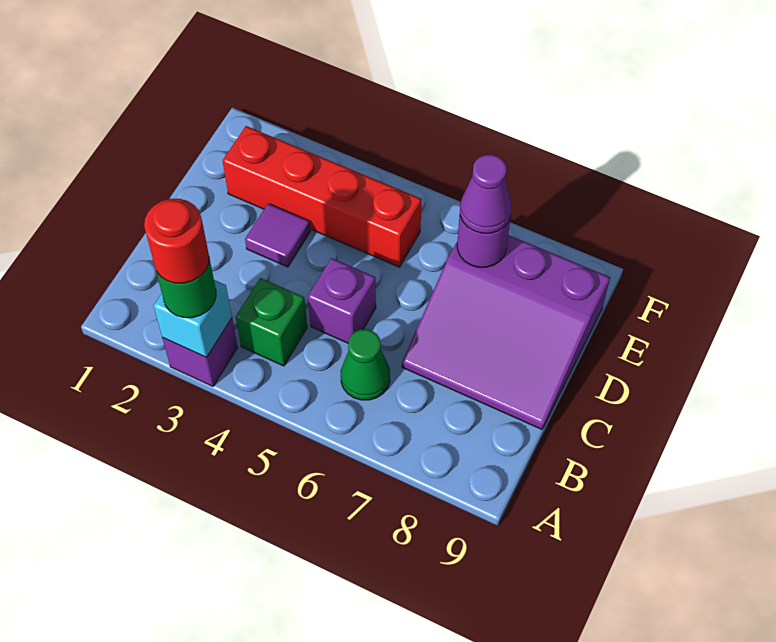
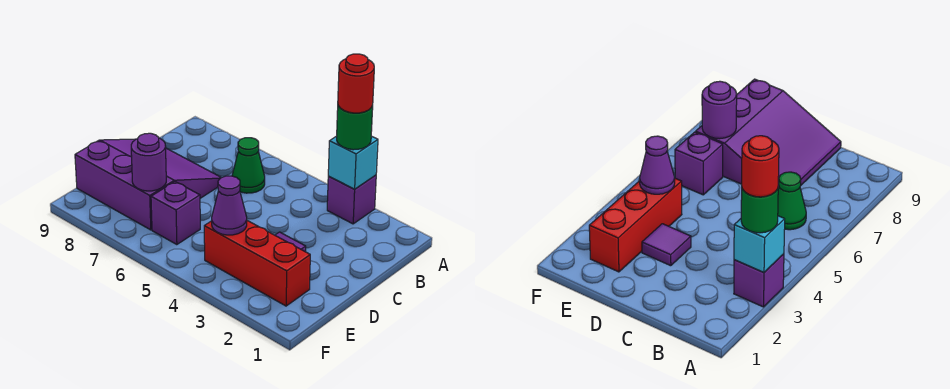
green 1x1 brick [236,278,307,366] -> none
purple 1x1 brick [308,258,376,343] -> purple 1x1 brick moved to [151,182,200,245]
red 1x4 brick [223,126,422,267] -> red 1x3 brick [204,221,310,306]
purple 1x1 cone [460,155,512,233] -> purple 1x1 cone moved to [212,176,247,235]

